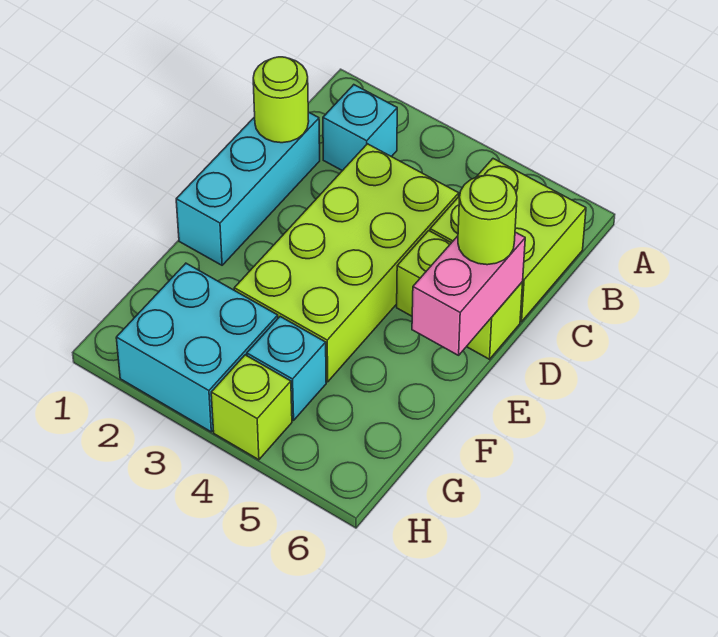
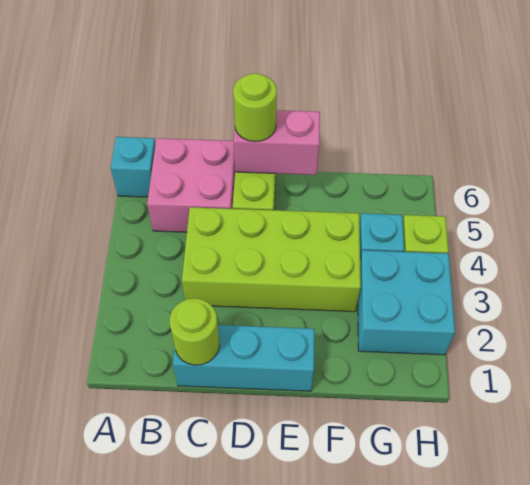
cyan 1x1 brick [323,85,397,171] -> cyan 1x1 brick moved to [111,137,155,197]
lime 2x2 brick [430,159,586,322] -> pink 2x2 brick [147,138,235,232]

